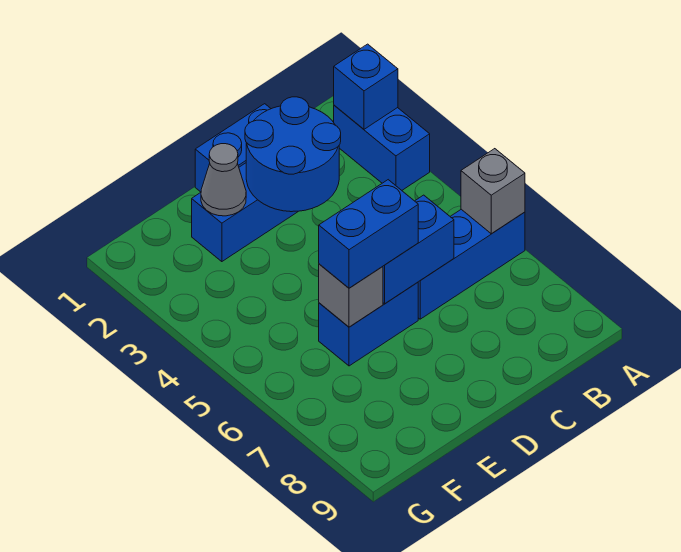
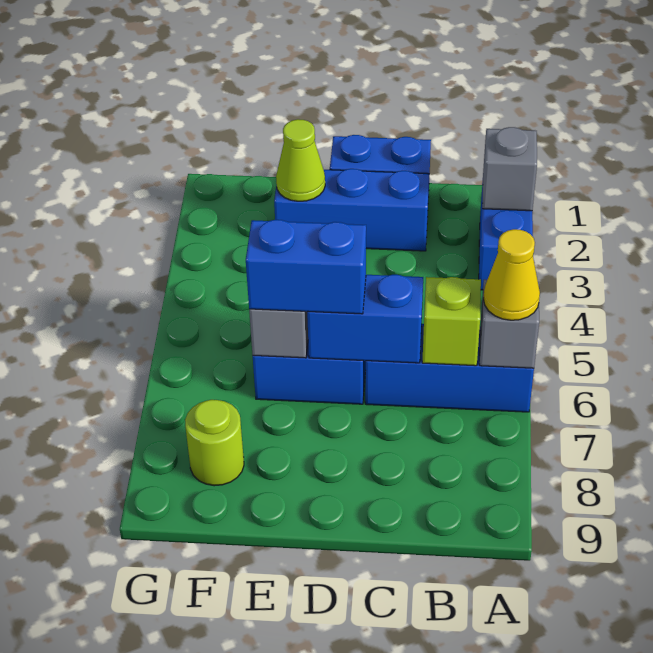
blue 1x1 brick [334,44,398,129] -> grey 1x1 brick [482,127,537,211]
none -> yellow 1x1 cone [483,229,540,320]
none -> lime 1x1 brick [422,277,481,366]
blue 2x2 round brick [245,97,341,212] -> none
grey 1x1 cone [201,144,246,216] -> lime 1x1 cone [276,119,325,201]
none -> lime 1x1 round brick [185,400,244,486]

